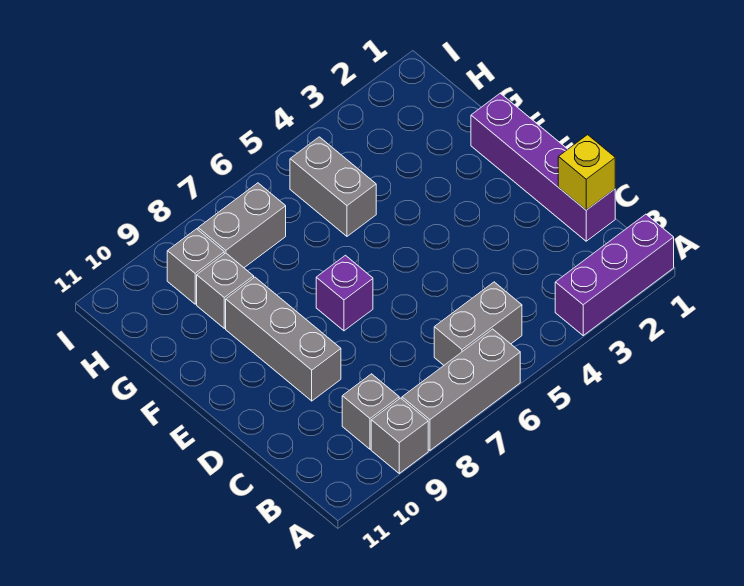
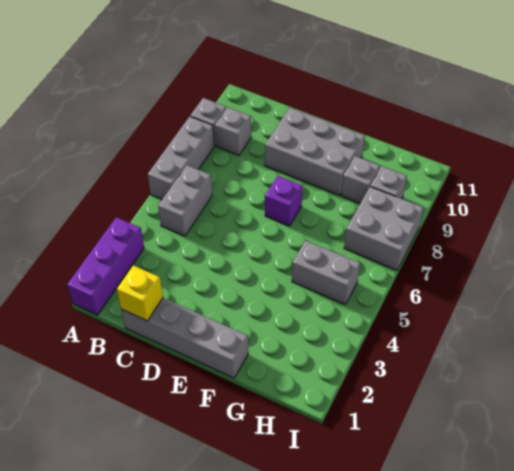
purple 1x4 brick [471,93,615,241] -> grey 1x4 brick [121,298,248,378]
grey 1x3 brick [226,277,341,401] -> grey 2x3 brick [265,108,365,195]
grey 1x2 brick [198,183,286,268] -> grey 2x2 brick [344,187,423,270]

